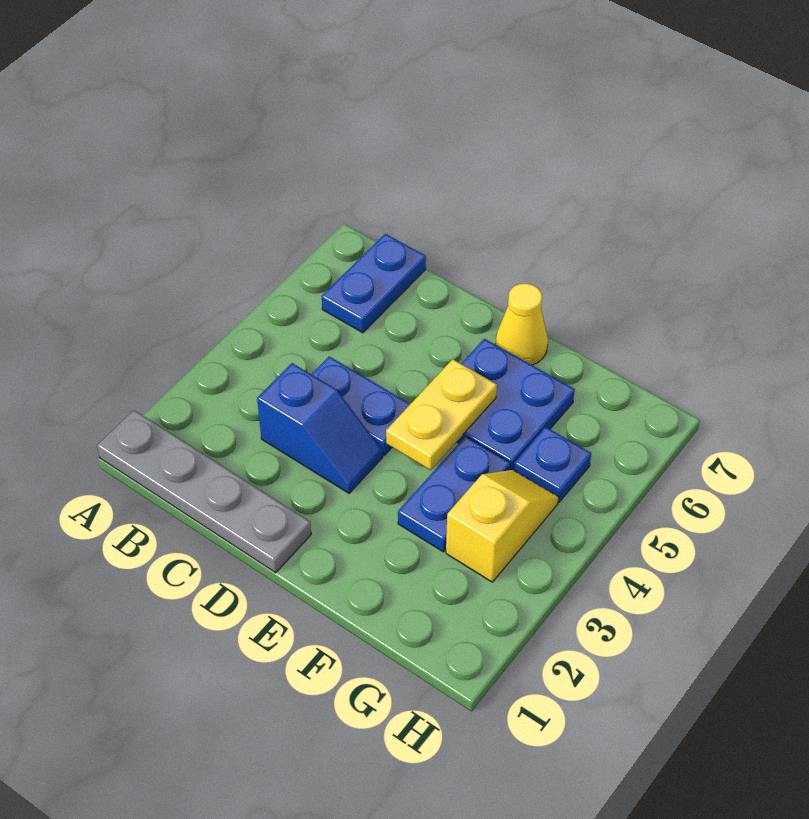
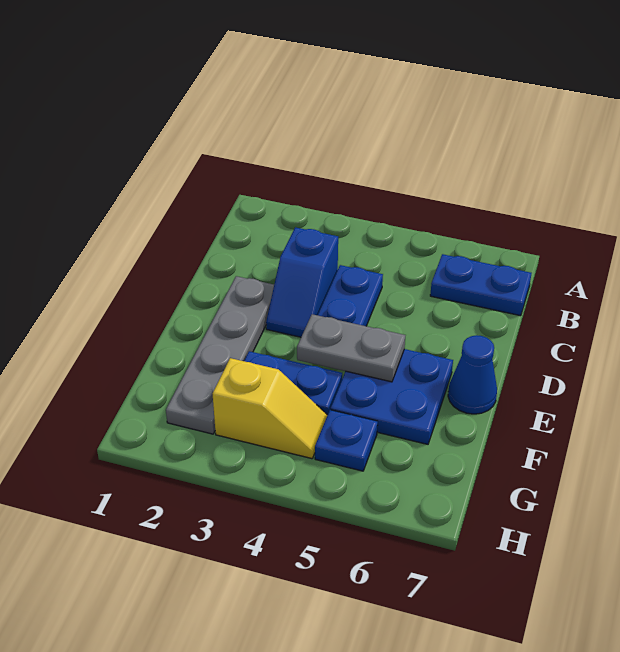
grey 1x4 plate [97,410,311,573] -> grey 1x4 plate moved to [166,276,274,434]
yellow 1x2 plate [386,359,497,470] -> grey 1x2 plate [297,314,405,382]
yellow 1x1 cone [495,283,548,365] -> blue 1x1 cone [448,335,497,414]

